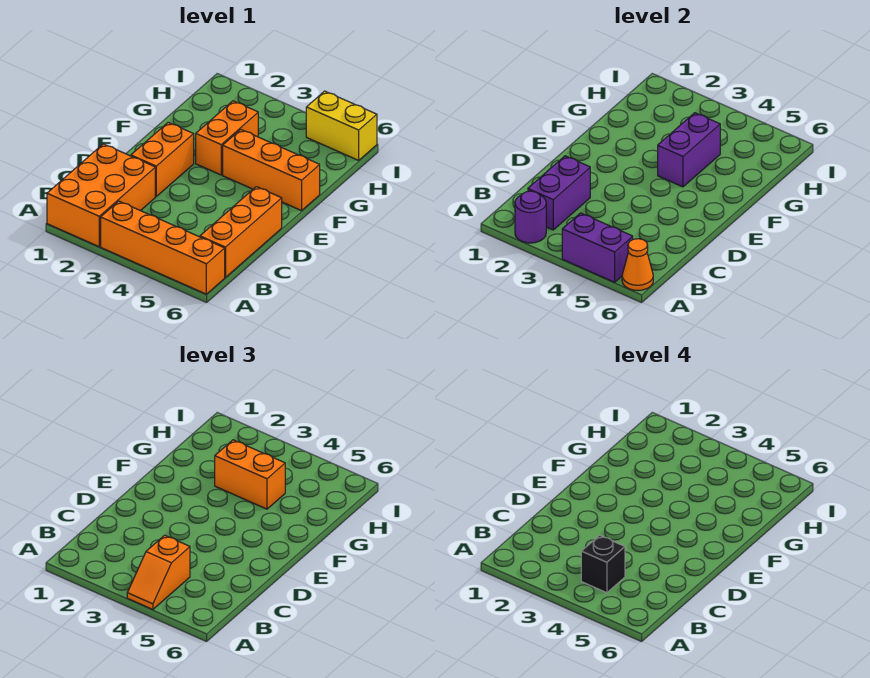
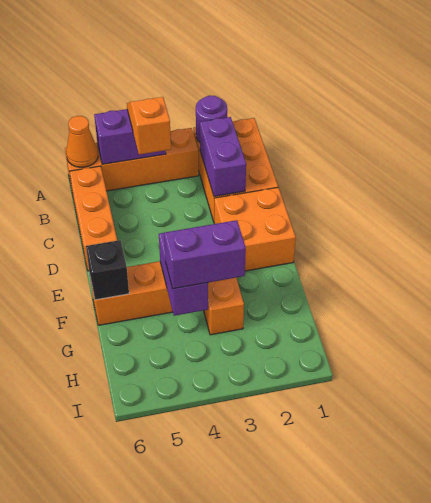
black 1x1 brick [581,535,625,593] -> black 1x1 brick moved to [86,240,129,300]
orange 1x2 brick [131,122,194,196] -> orange 2x2 brick [214,187,296,271]
orange 1x2 brick [215,440,285,509] -> purple 1x2 brick [164,220,246,289]
yellow 1x2 brick [306,91,377,160] -> none

